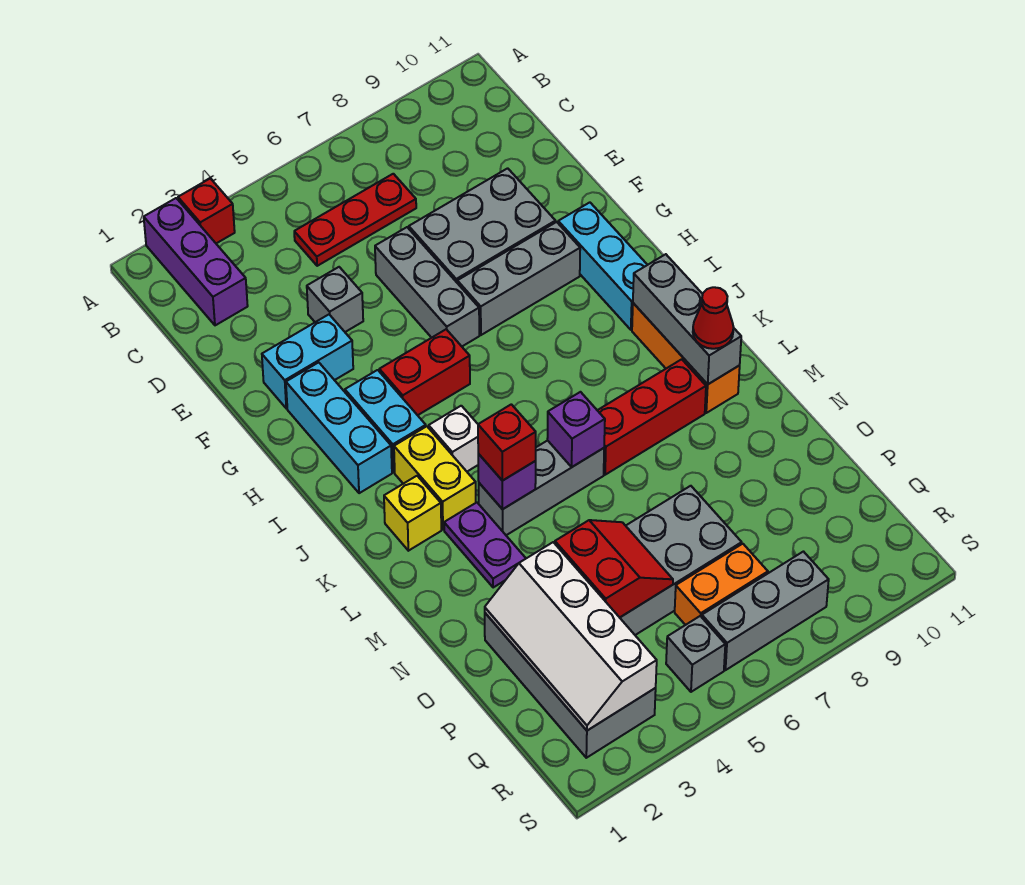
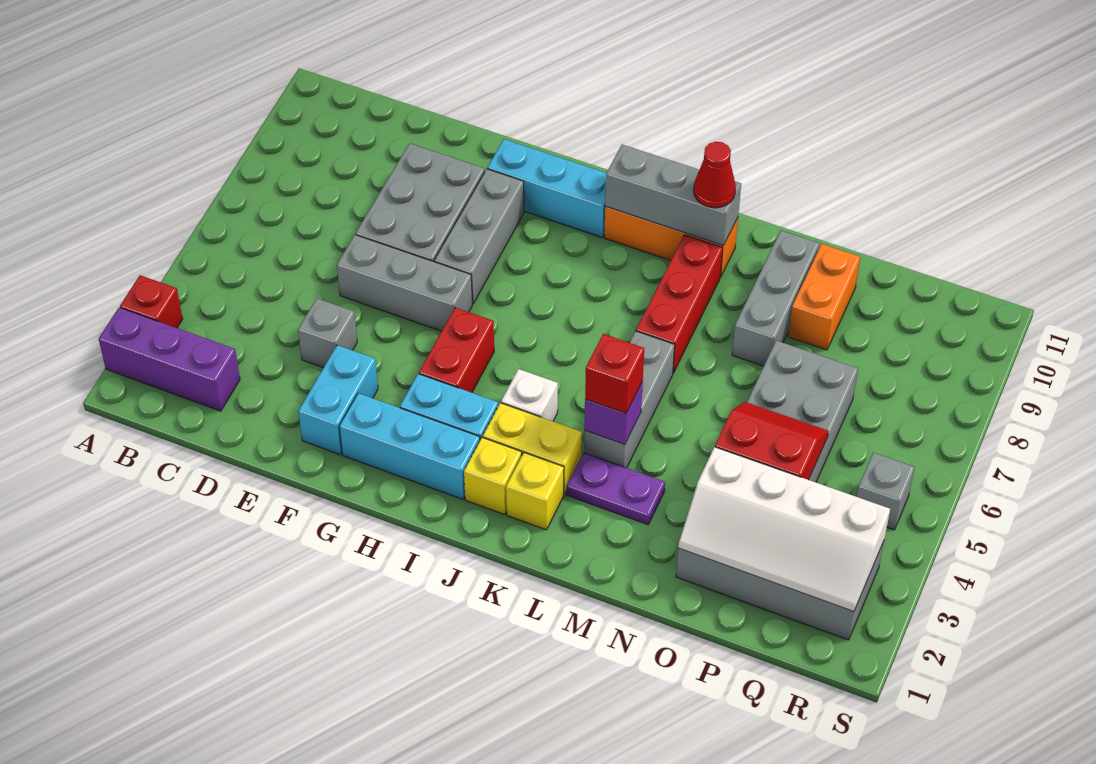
red 1x3 plate [294,174,416,266] -> none
none -> yellow 1x1 brick [464,437,522,514]
purple 1x1 brick [547,392,605,467] -> none
orange 1x2 brick [675,544,768,625] -> orange 1x2 brick moved to [788,244,860,350]
grey 1x3 brick [702,552,829,670] -> grey 1x3 brick moved to [732,231,819,366]

